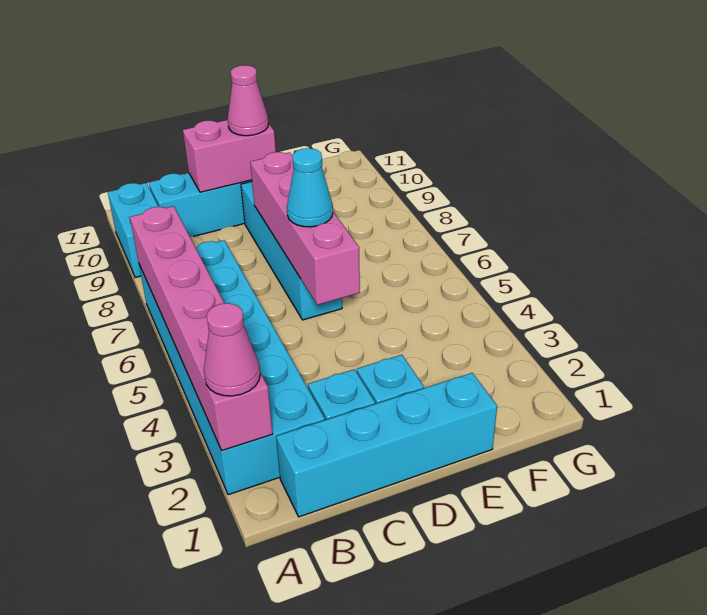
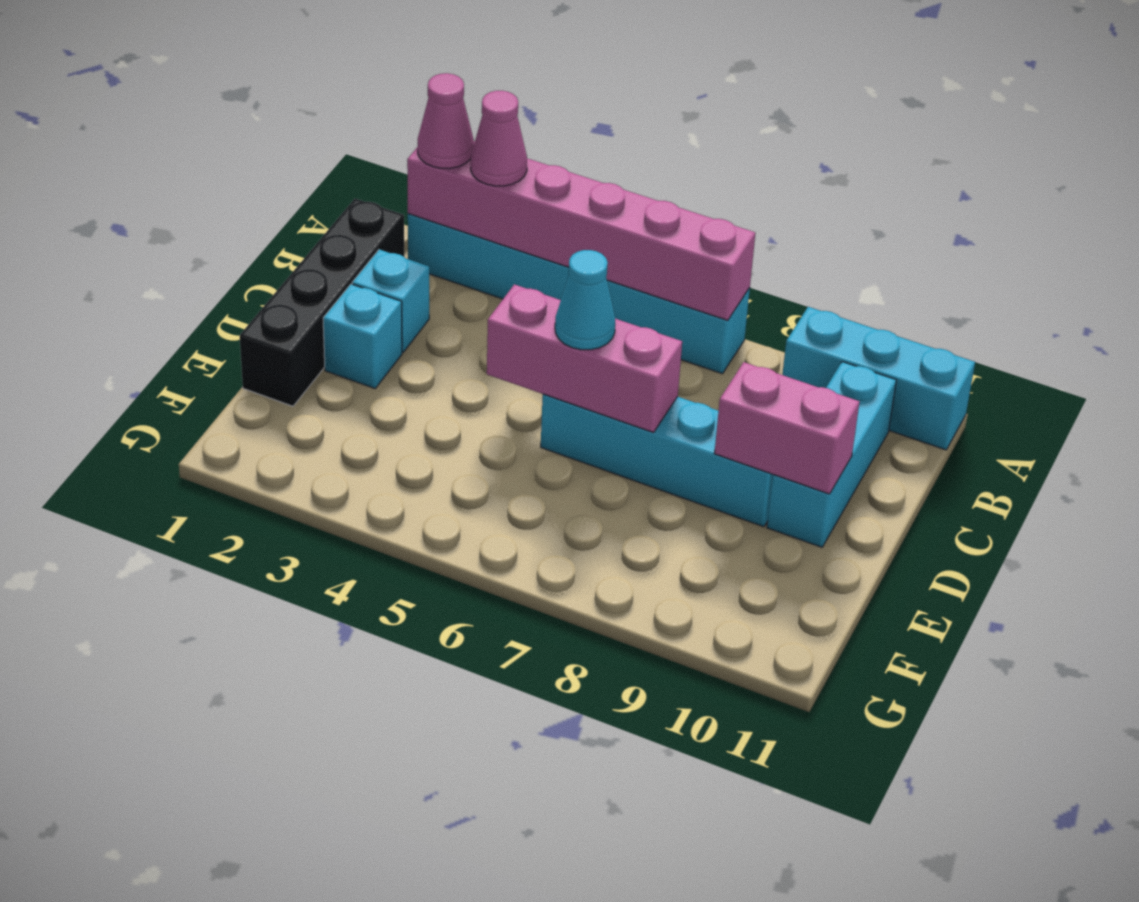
cyan 2x6 brick [139,240,325,495] -> cyan 1x6 brick [408,214,750,374]
cyan 1x2 brick [108,183,159,278] -> cyan 1x3 brick [782,307,975,450]
cyan 1x4 brick [276,373,497,517] -> black 1x4 brick [240,199,404,406]
pink 1x2 brick [183,120,276,192] -> pink 1x2 brick turned to [714,362,860,494]
pink 1x4 brick [250,152,360,305] -> pink 1x3 brick [487,284,682,433]
pink 1x1 cone [228,65,269,136] -> pink 1x1 cone moved to [471,91,527,186]

